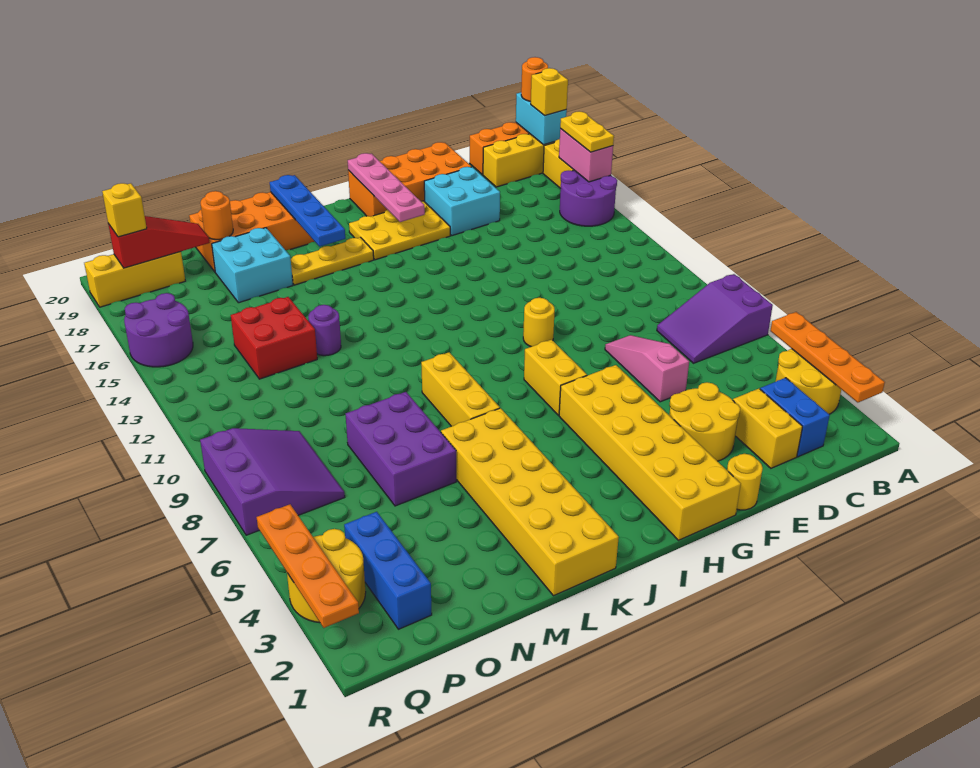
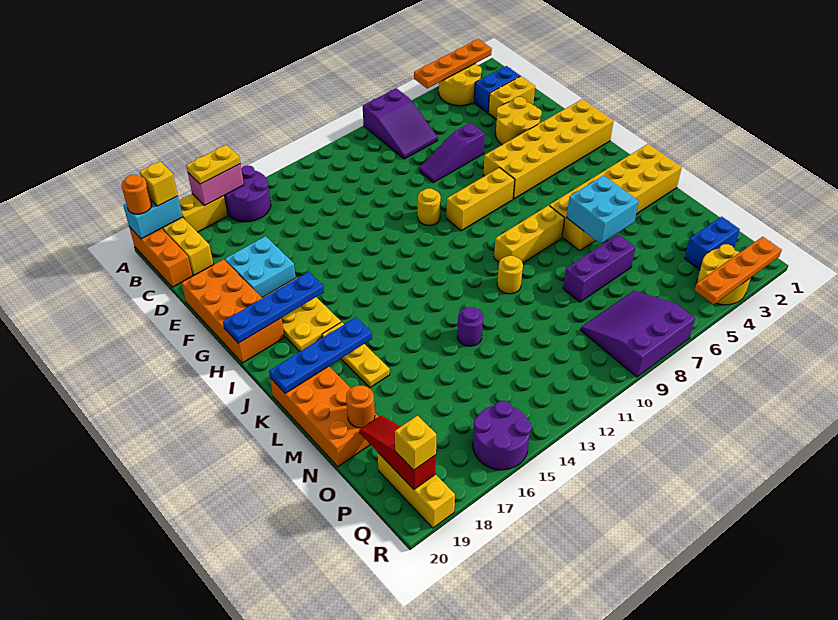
pink 1x3 slope [605,335,689,402] -> purple 1x3 slope [419,123,485,182]
yellow 1x1 round brick [727,454,763,510] -> yellow 1x1 round brick moved to [497,256,523,294]
yellow 1x2 brick [524,340,587,415] -> yellow 1x3 brick [446,168,515,231]
pink 1x4 plate [348,153,425,222] -> blue 1x4 plate [223,272,324,343]
purple 2x3 brick [346,392,456,506] -> purple 1x3 brick [563,234,635,302]
cyan 2x2 brick [212,228,293,303] -> cyan 2x2 brick moved to [566,176,639,244]
red 2x2 brick [231,297,317,379] -> none
blue 1x3 brick [344,512,432,629] -> blue 1x2 brick [685,217,740,270]

